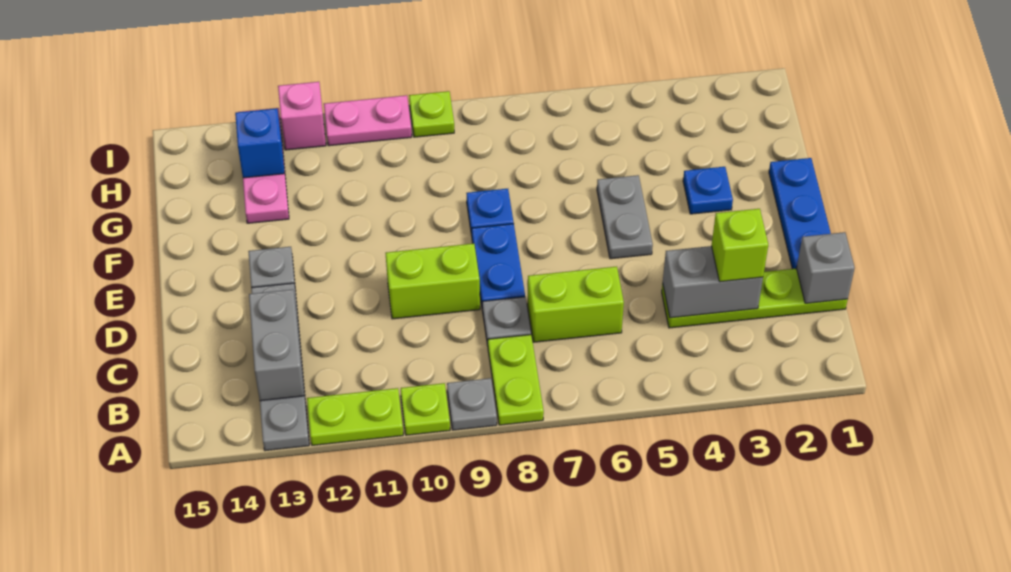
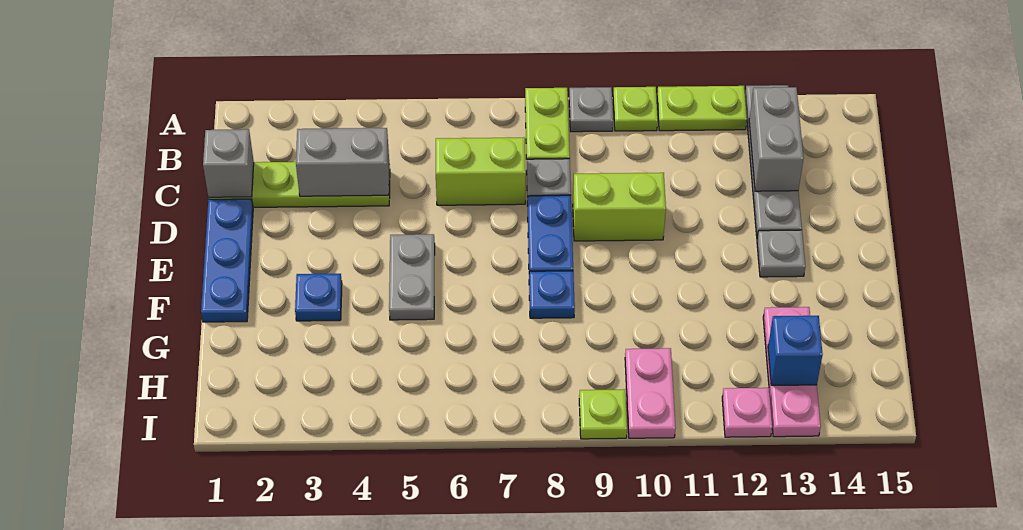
lime 1x1 brick [712,209,768,282] -> none
pink 1x2 plate [324,95,412,146] -> pink 1x2 plate turned to [625,348,676,438]
pink 1x1 brick [278,82,326,150] -> pink 1x1 plate [722,388,772,437]

